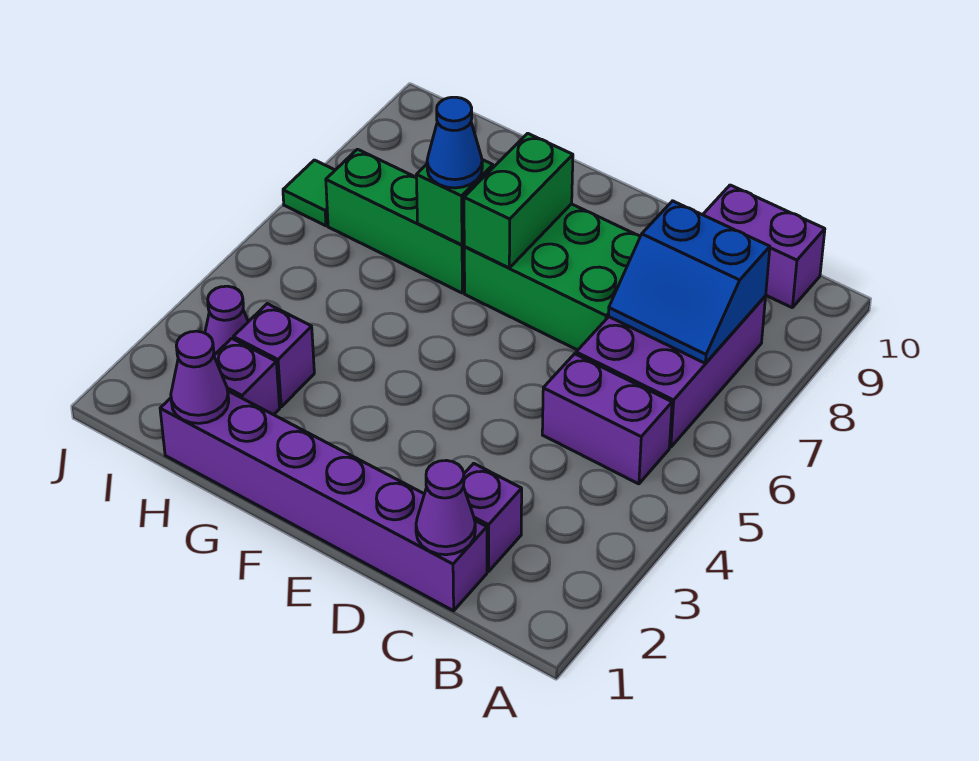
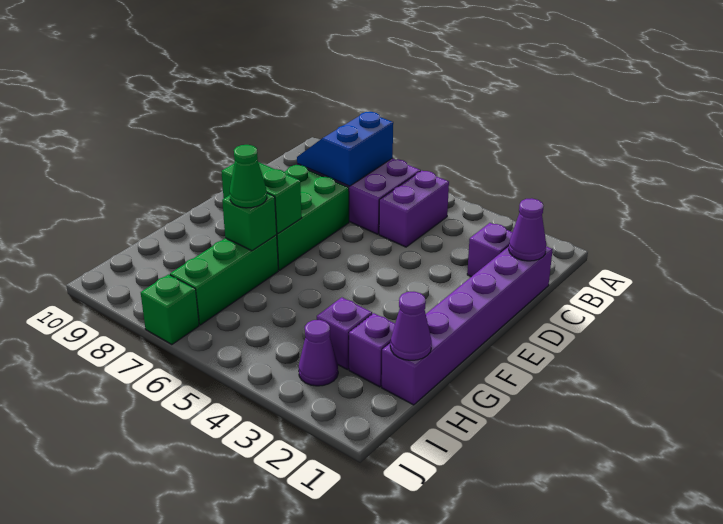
blue 2x2 slope [609,201,770,363] -> blue 2x2 slope turned to [297,112,393,186]
purple 1x2 brick [703,185,825,307] -> none
blue 1x1 cone [427,97,482,188] -> green 1x1 cone [230,145,267,208]
green 1x1 tile [283,160,335,226] -> green 1x1 brick [141,274,199,345]

